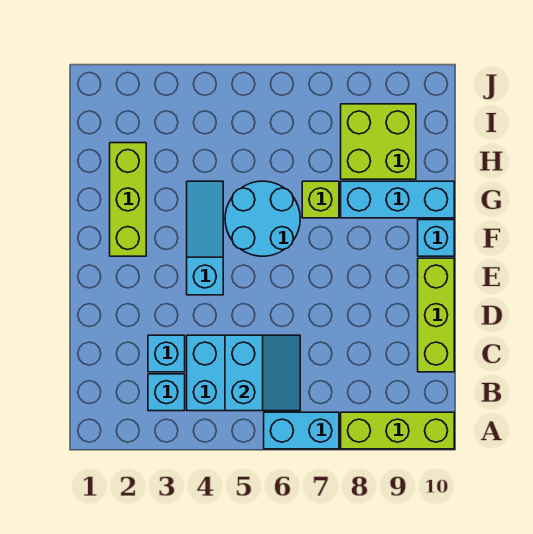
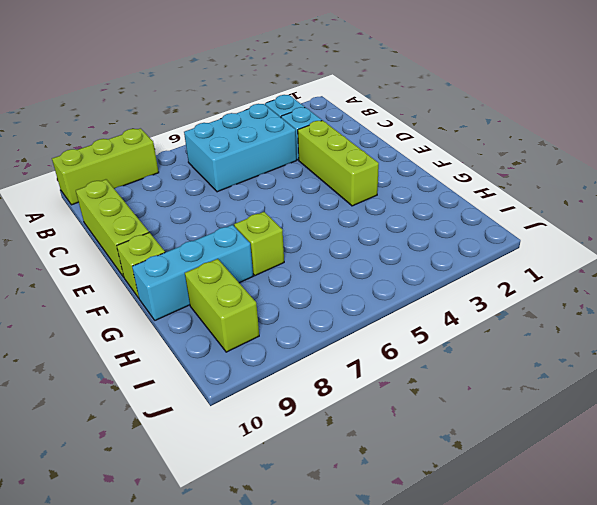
cyan 1x2 brick [264,412,339,449] -> none
cyan 2x2 slope [225,335,300,411] -> none
cyan 1x3 slope [187,181,223,295] -> none
lime 1x3 brick [110,143,146,256] -> lime 1x3 brick moved to [298,120,379,206]
cyan 2x2 round brick [225,181,300,256] -> none
cyan 1x1 brick [418,220,454,256] -> lime 1x1 brick [117,232,165,298]
lime 2x2 brick [341,104,416,179] -> lime 1x2 brick [185,259,259,352]

